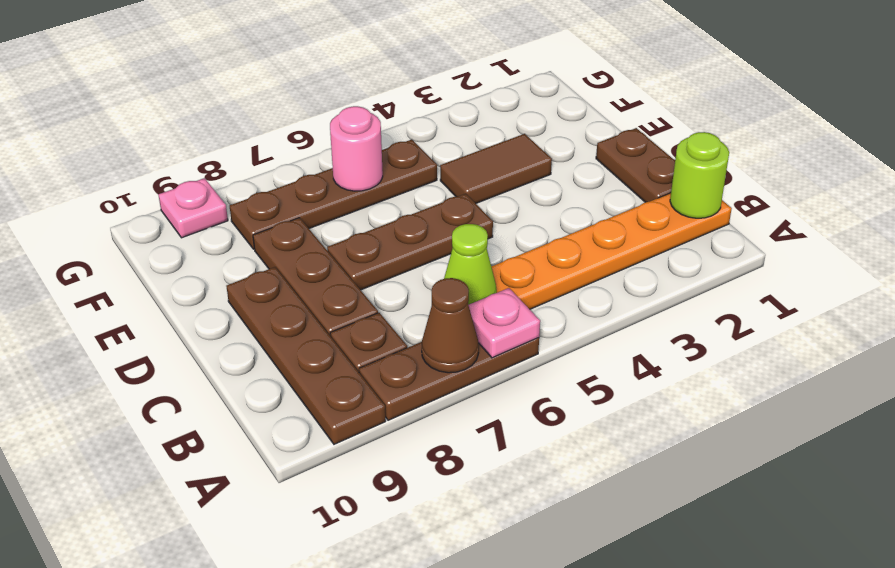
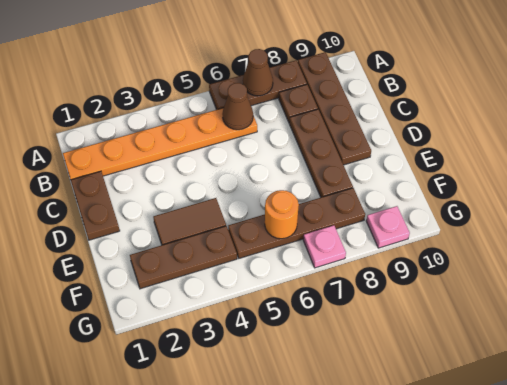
pink 1x1 plate [469,288,540,358] -> pink 1x1 plate moved to [303,225,346,268]
lime 1x1 round brick [670,132,729,218] -> none
lime 1x1 cone [444,224,497,305] -> brown 1x1 cone [222,83,253,130]
brown 1x3 plate [327,194,493,290] -> brown 1x3 plate moved to [130,226,237,289]
pink 1x1 round brick [330,106,383,191] -> orange 1x1 round brick [265,190,299,239]

